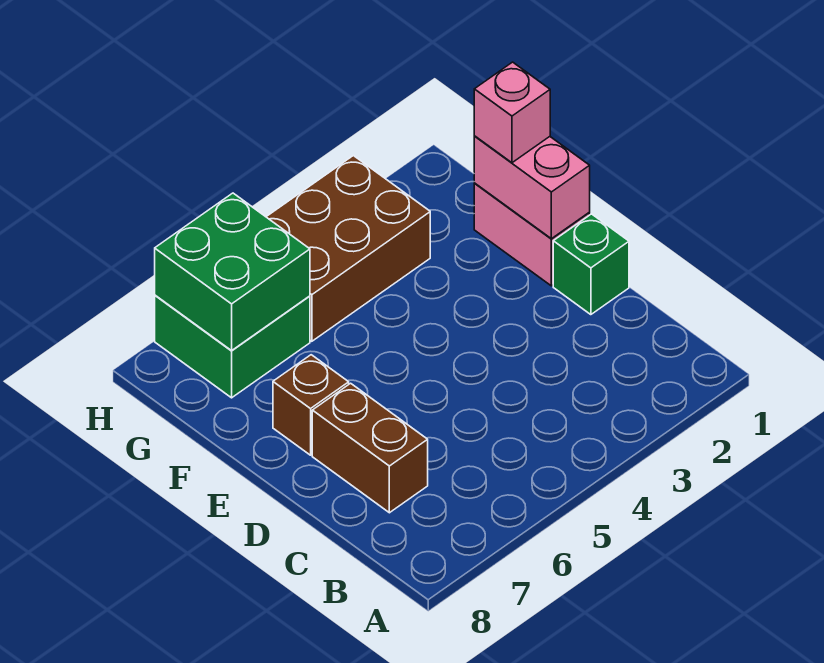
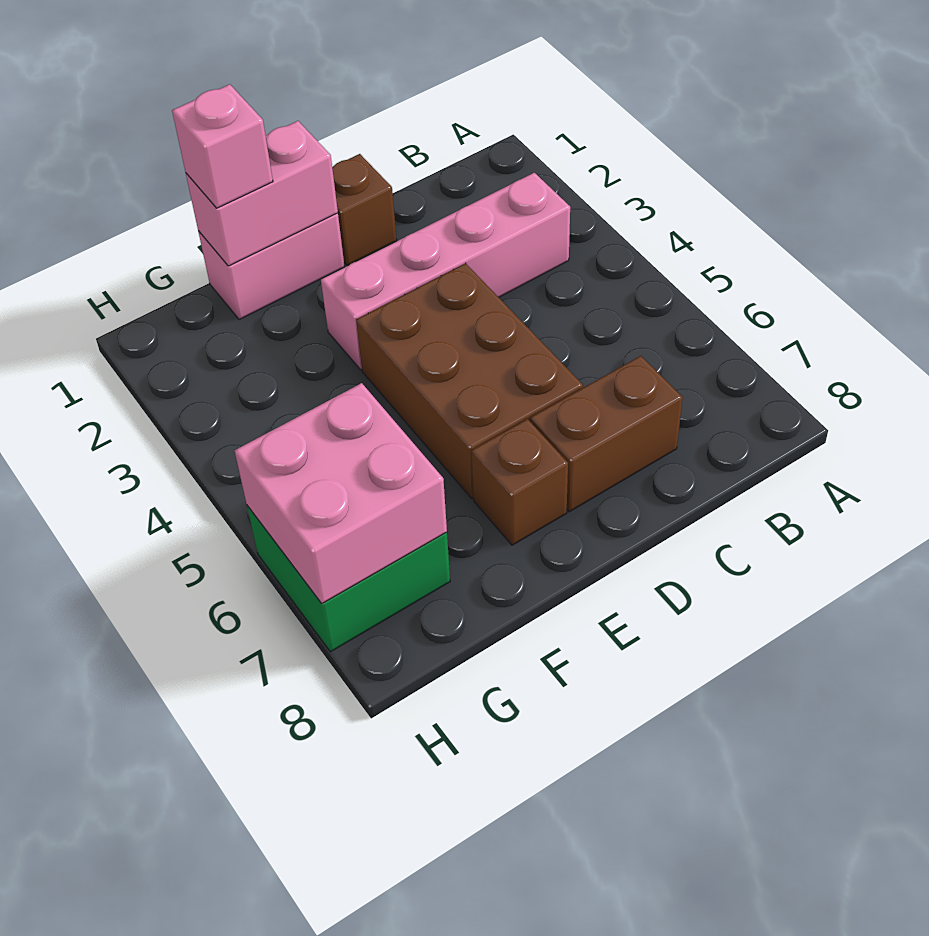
none -> pink 1x4 brick [321,173,570,370]
green 1x1 brick [553,214,629,315] -> brown 1x1 brick [332,154,397,266]
brown 2x3 brick [267,156,430,341] -> brown 2x3 brick moved to [356,263,583,498]
green 2x2 brick [155,193,310,350] -> pink 2x2 brick [234,383,447,603]

